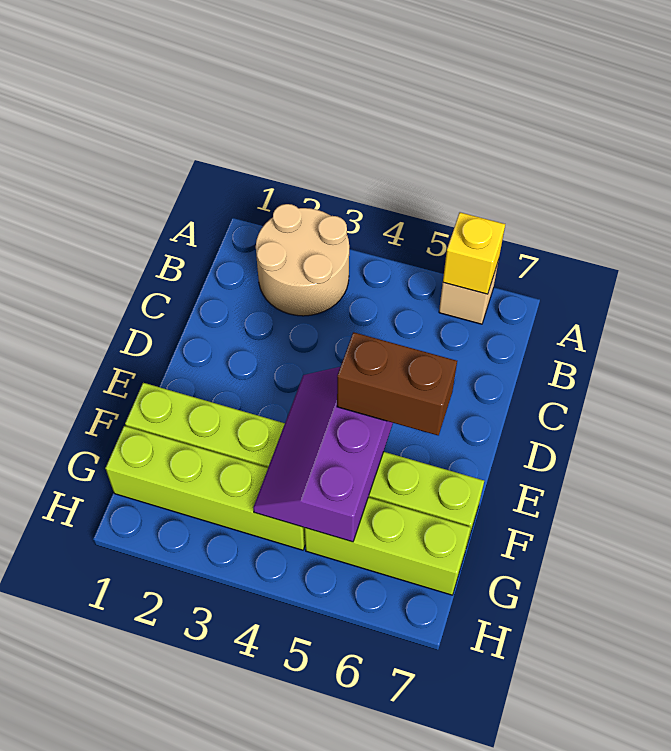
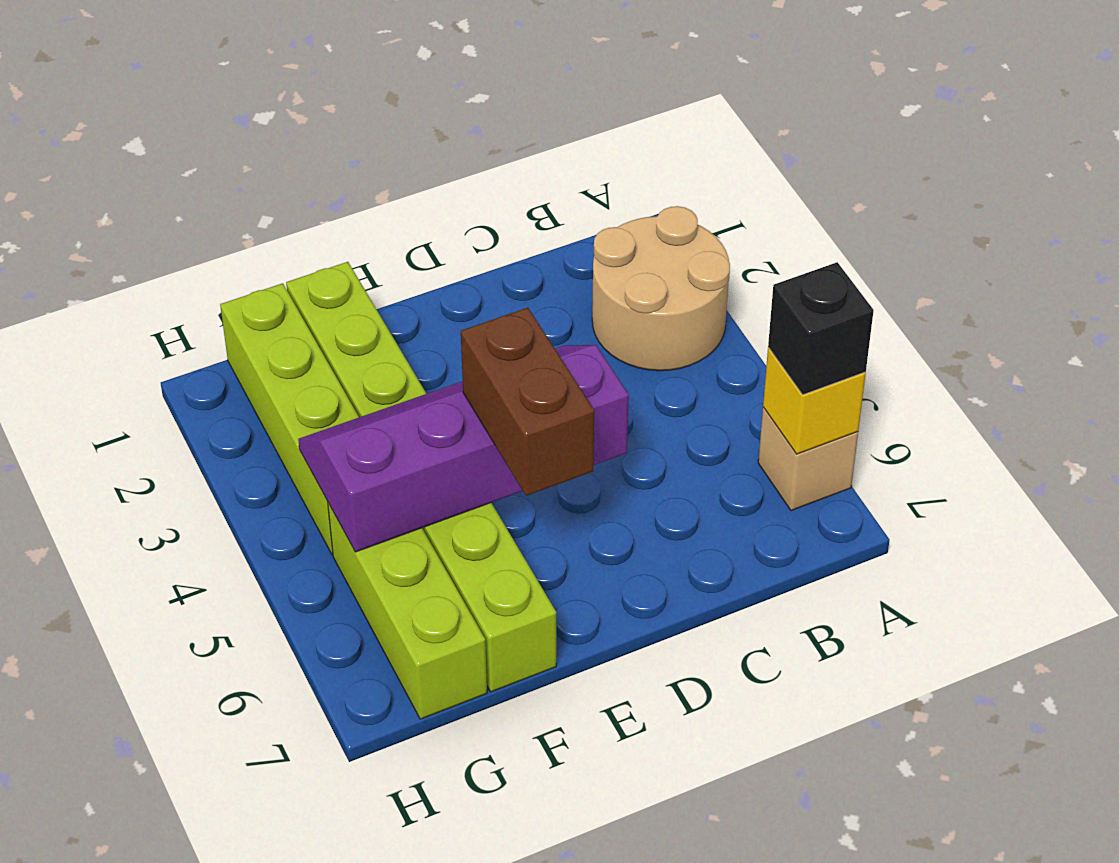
none -> black 1x1 brick [768,262,874,395]
purple 2x3 slope [253,367,393,542] -> purple 2x4 slope [298,345,629,552]

